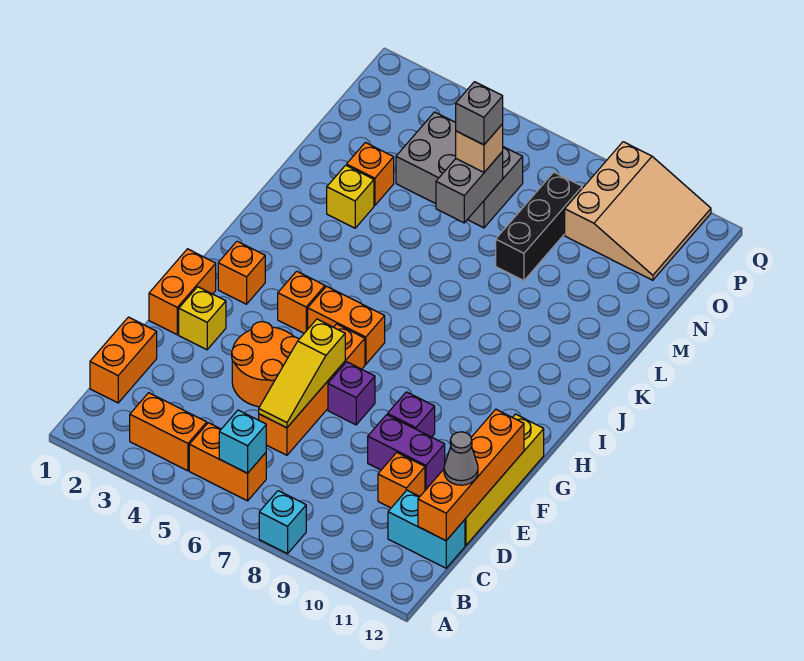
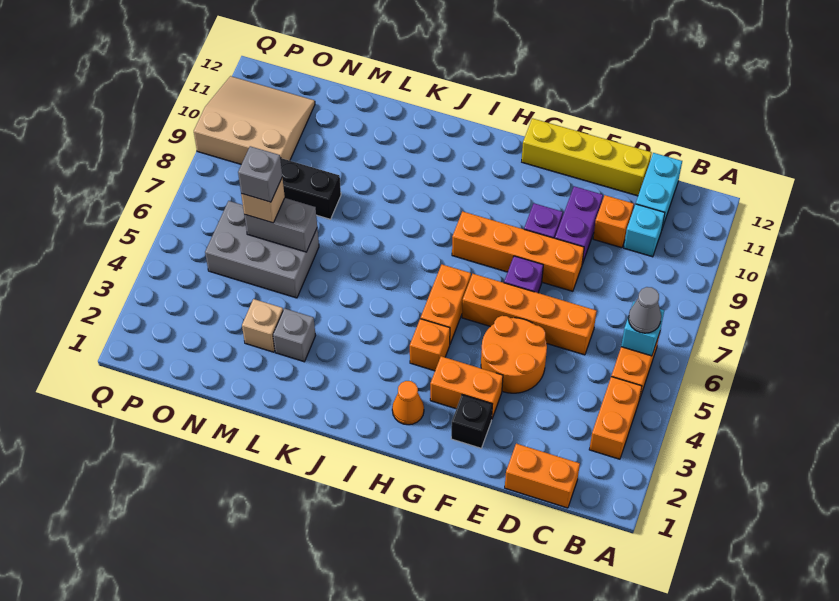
cyan 1x1 brick [259,491,306,554] -> cyan 1x1 brick moved to [624,204,665,257]
orange 1x4 brick [418,409,524,541] -> orange 1x4 brick moved to [452,211,584,291]
yellow 1x3 slope [259,319,345,428] -> none
grey 1x1 cone [444,432,478,485] -> grey 1x1 cone moved to [628,287,661,333]
orange 1x2 brick [149,249,216,335] -> orange 1x2 brick moved to [430,356,503,418]
yellow 1x1 brick [179,287,226,350] -> black 1x1 brick [451,395,492,448]
orange 1x1 brick [218,241,265,304] -> orange 1x1 cone [392,381,424,425]
yellow 1x1 brick [327,165,374,228] -> grey 1x1 brick [273,308,315,362]
orange 1x1 brick [347,142,394,206] -> tan 1x1 brick [242,299,283,352]
grey 2x3 brick [396,112,523,228] -> grey 2x3 brick turned to [205,201,319,298]

